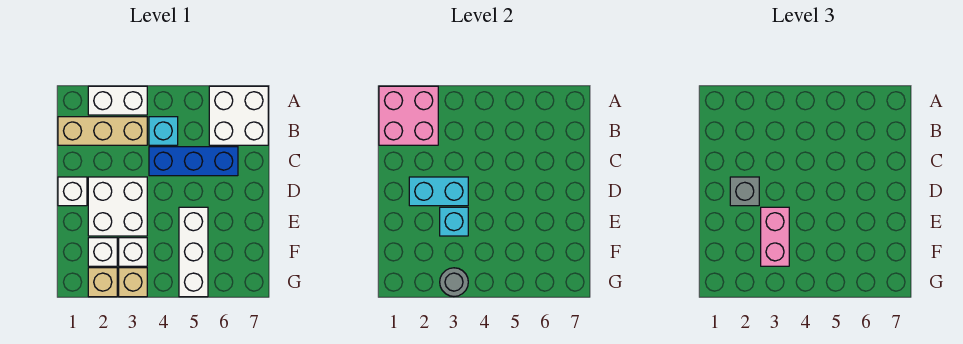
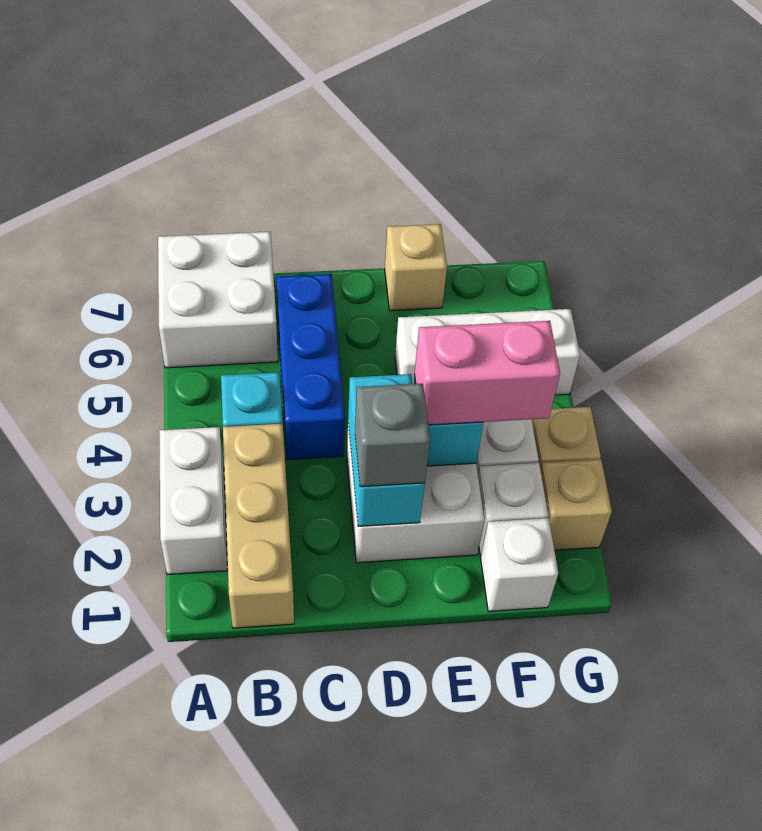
pink 2x2 brick [379,86,438,145] -> none
white 1x1 brick [58,177,87,206] -> white 1x1 brick moved to [480,518,558,611]
none -> tan 1x1 brick [385,224,447,311]
grey 1x1 round brick [440,268,468,296] -> none

